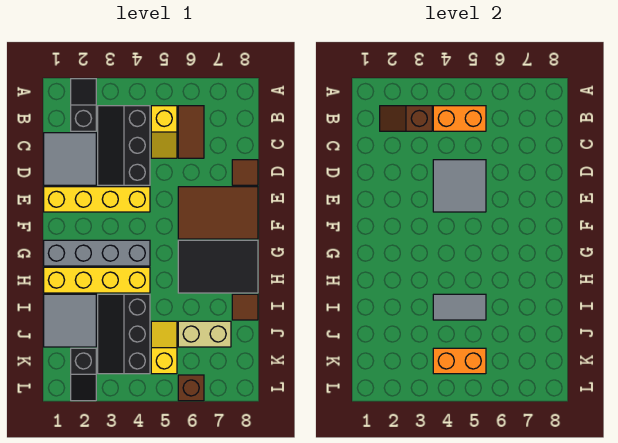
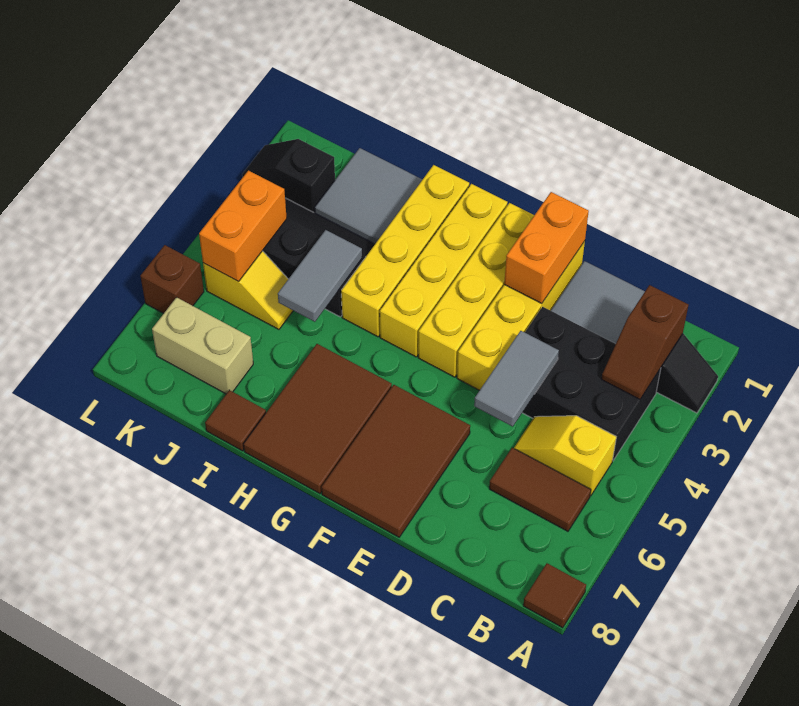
brown 1x2 slope [380,106,432,131] -> brown 1x2 slope turned to [601,285,688,399]
black 2x3 slope [98,106,150,185] -> black 2x3 brick [522,307,661,460]
orange 1x2 brick [433,106,486,131] -> orange 1x2 brick moved to [504,192,589,304]
grey 2x2 tile [433,160,486,212] -> grey 1x2 tile [474,331,559,427]
brown 1x1 tile [232,160,258,185] -> brown 1x1 tile moved to [523,563,586,628]
none -> yellow 1x4 brick [418,203,534,377]
grey 1x4 brick [44,240,150,266] -> yellow 1x4 brick [380,184,508,357]
black 2x3 tile [178,240,258,293] -> brown 2x3 tile [244,344,392,494]
tan 1x2 brick [178,321,231,347] -> tan 1x2 brick turned to [152,297,253,394]

